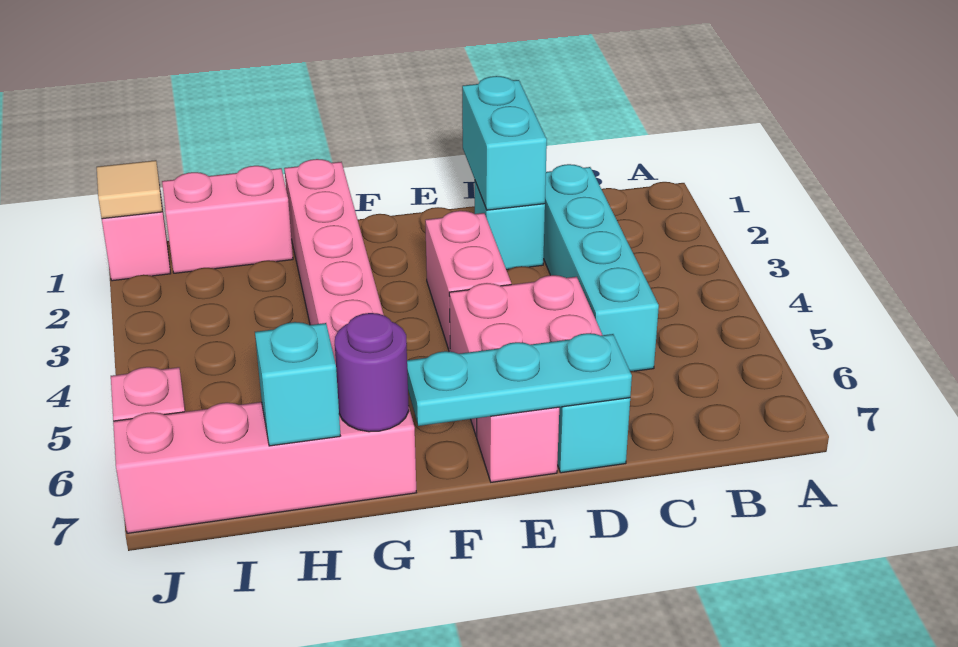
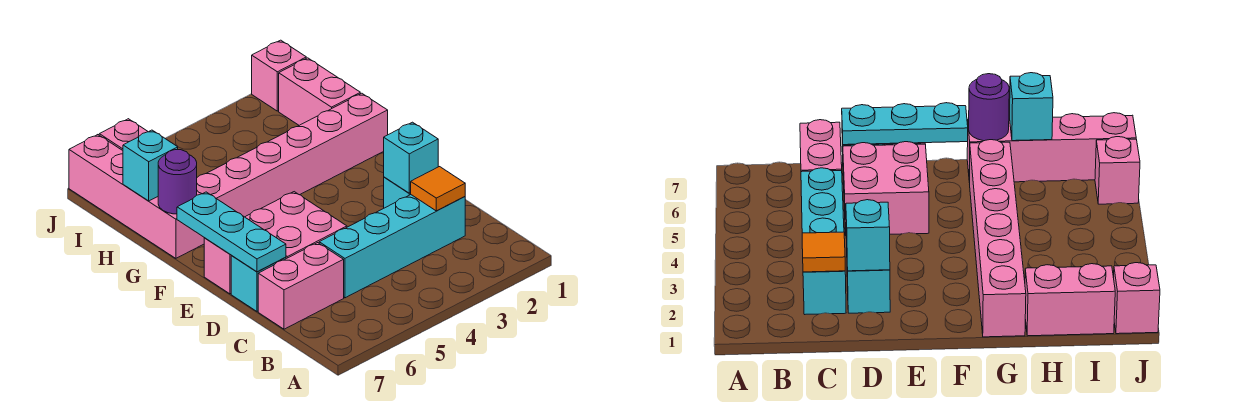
none -> orange 1x1 tile [411,167,465,211]
cyan 1x2 brick [462,76,547,210] -> cyan 1x1 brick [384,122,438,193]
pink 1x2 brick [425,211,511,352] -> pink 1x2 brick moved to [258,243,344,329]
tan 1x1 tile [97,160,162,219] -> none

